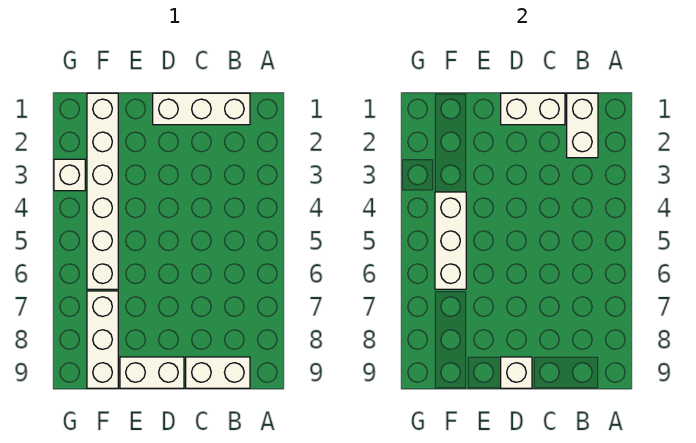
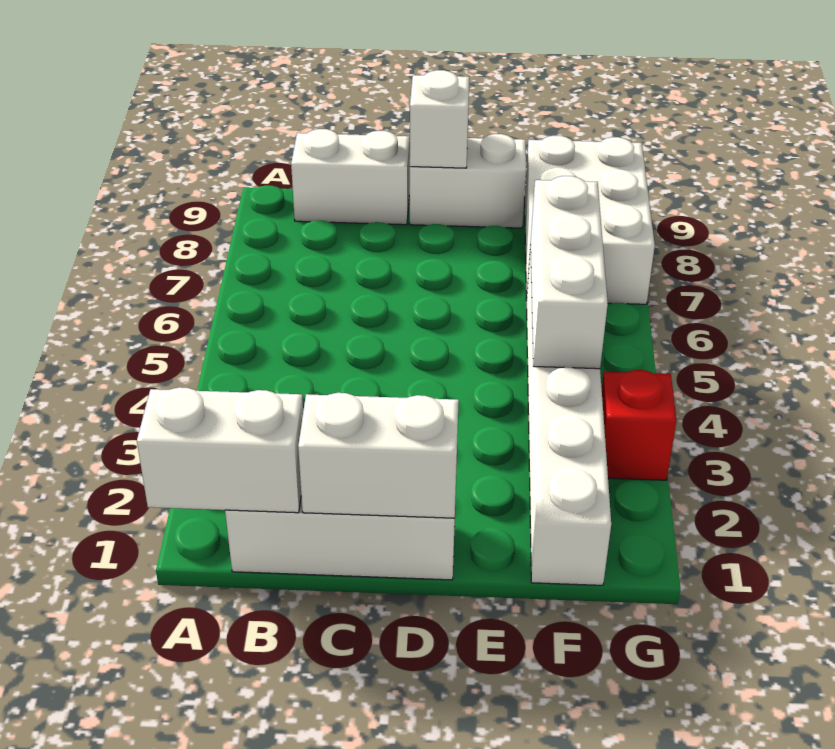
white 1x2 brick [567,93,598,158] -> white 1x2 brick turned to [137,387,303,513]
white 1x3 brick [87,291,118,388] -> white 2x3 brick [525,136,655,304]
white 1x1 brick [54,159,85,191] -> red 1x1 brick [602,370,677,480]

